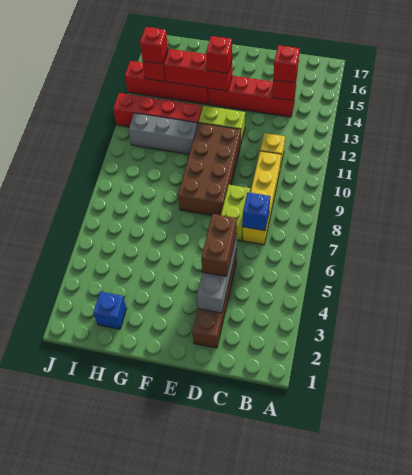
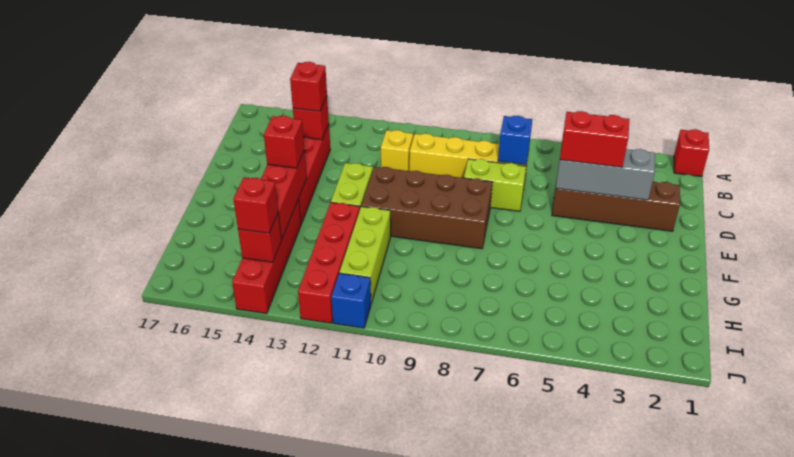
none -> red 1x1 brick [674,129,709,177]
brown 1x2 brick [201,214,237,277] -> red 1x2 brick [560,111,629,167]
grey 1x3 brick [129,113,197,154] -> lime 1x3 brick [339,206,391,303]
blue 1x1 brick [93,292,126,329] -> blue 1x1 brick moved to [331,273,371,328]

